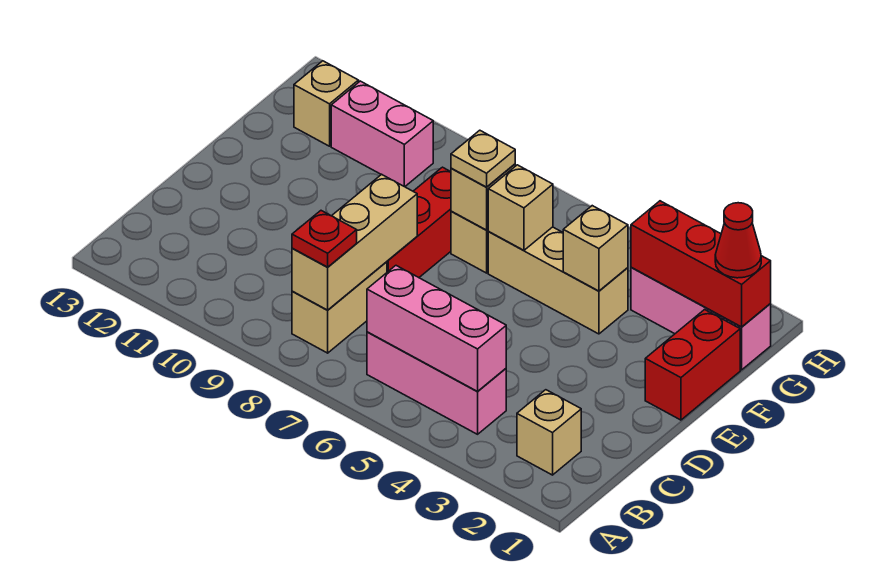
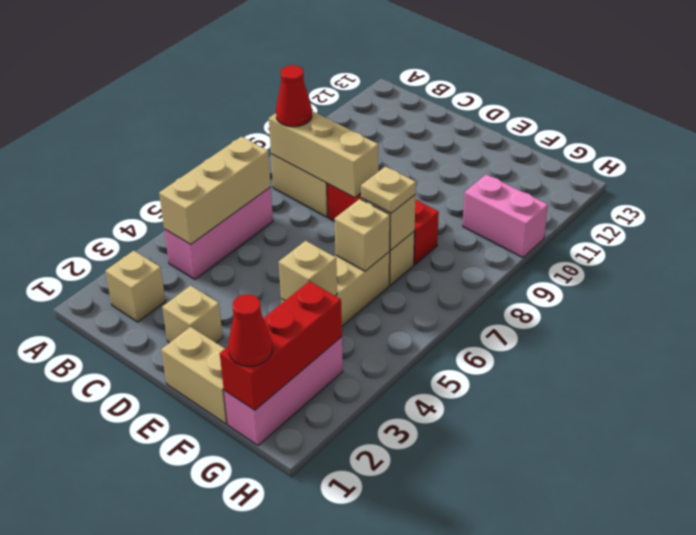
pink 1x3 brick [367,266,506,391] -> tan 1x3 brick [159,137,271,244]
red 1x1 plate [292,211,357,267] -> red 1x1 cone [276,65,312,127]
red 1x2 brick [645,310,740,420] -> tan 1x2 brick [161,327,227,424]
pink 1x2 brick [331,81,433,187] -> pink 1x2 brick turned to [463,174,548,257]
tan 1x1 brick [294,61,358,146] -> tan 1x1 brick moved to [162,286,223,343]

